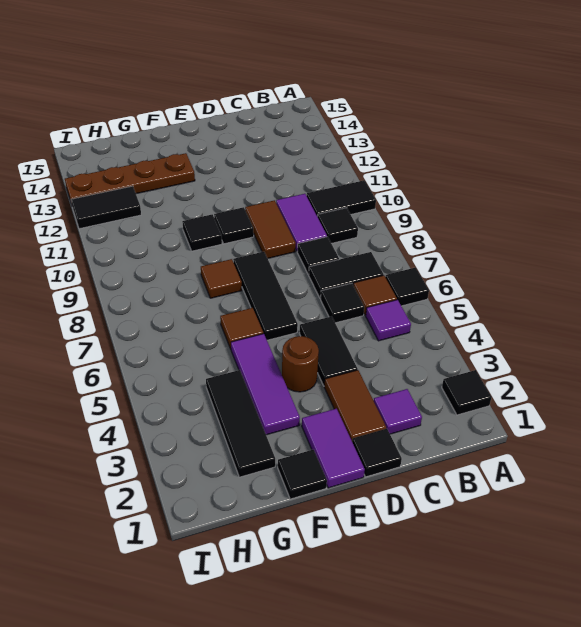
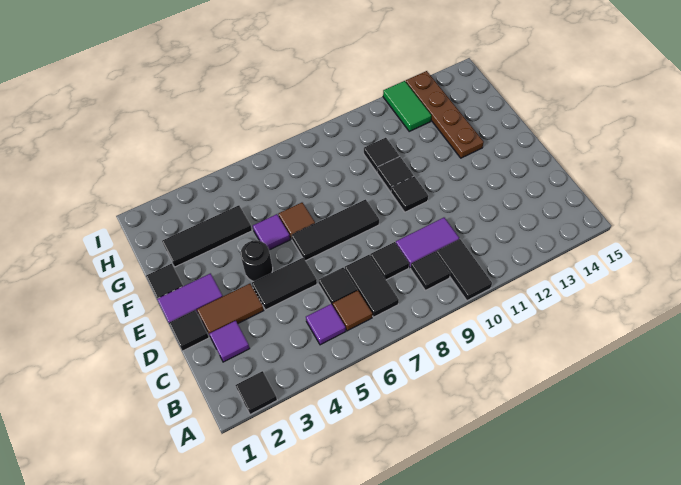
black 1x1 tile [385,267,429,306] -> black 1x1 tile moved to [364,138,399,172]
brown 1x2 tile [245,200,296,258] -> none
brown 1x1 round brick [282,336,319,392] -> black 1x1 round brick [240,240,273,281]
purple 1x3 tile [231,334,300,435] -> purple 1x1 tile [253,214,290,250]
brown 1x1 tile [201,259,242,298] -> none
black 1x2 tile [71,186,141,229] -> green 1x2 tile [383,81,431,131]

